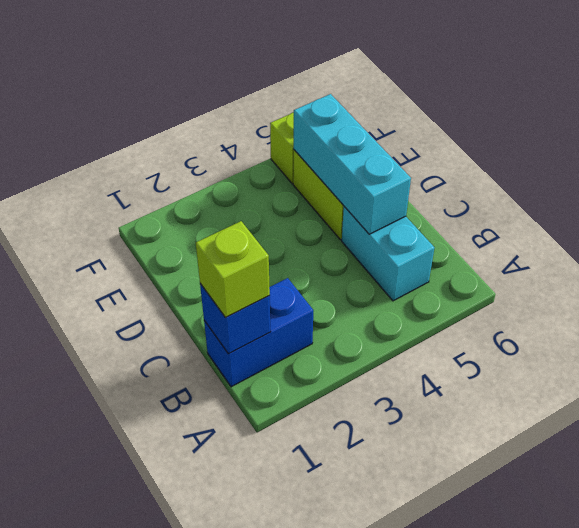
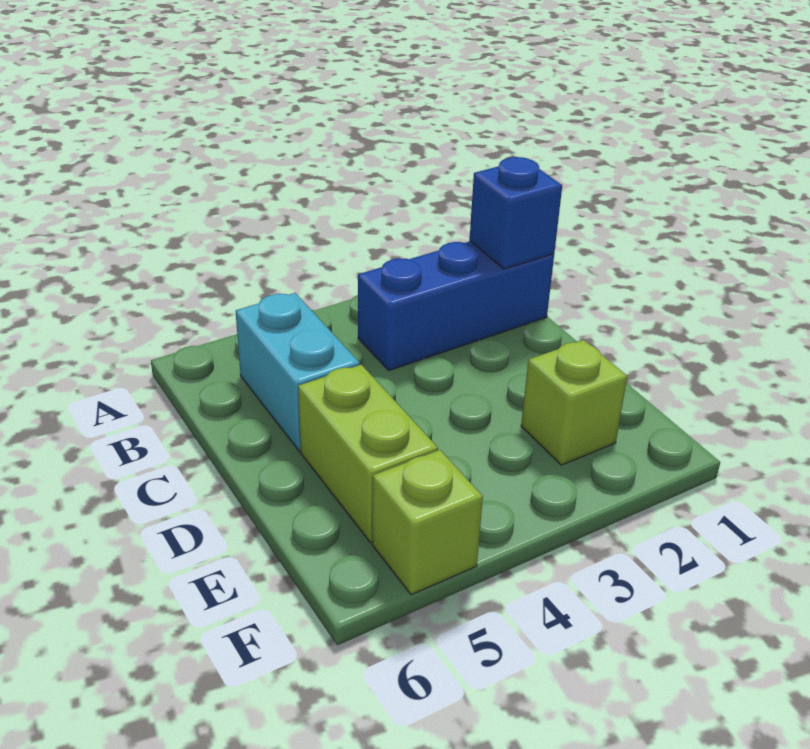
blue 1x2 brick [204,278,313,387] -> blue 1x3 brick [358,241,554,370]
lime 1x1 brick [196,221,270,318] -> lime 1x1 brick moved to [521,340,627,465]
cyan 1x3 brick [294,94,411,234] -> none

